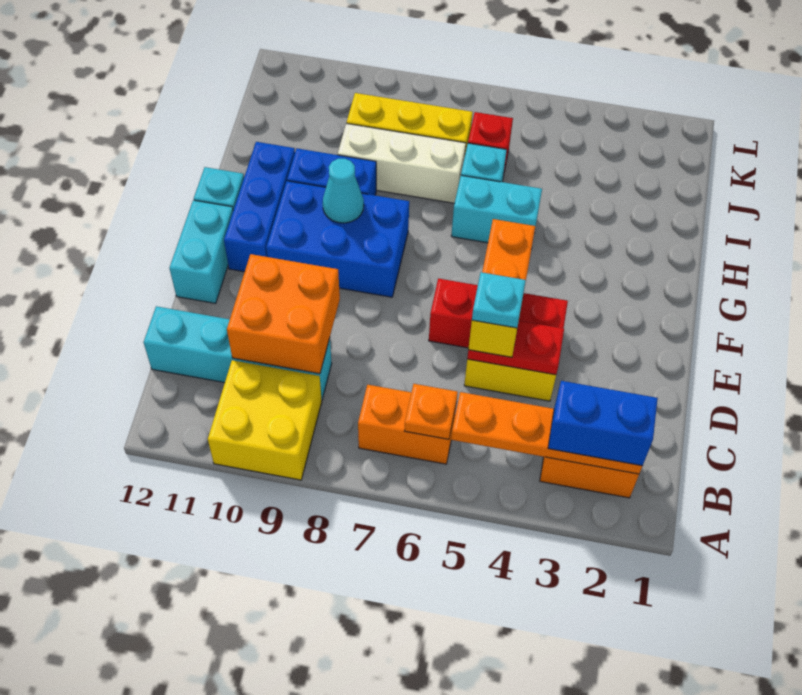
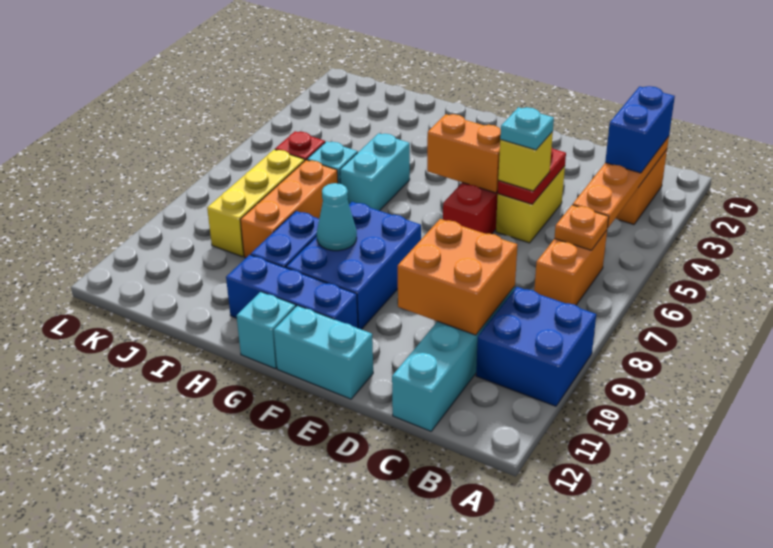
yellow 2x2 brick [208,360,322,480] -> blue 2x2 brick [476,287,596,406]
white 1x3 brick [338,123,466,203] -> orange 1x3 brick [240,160,338,258]

